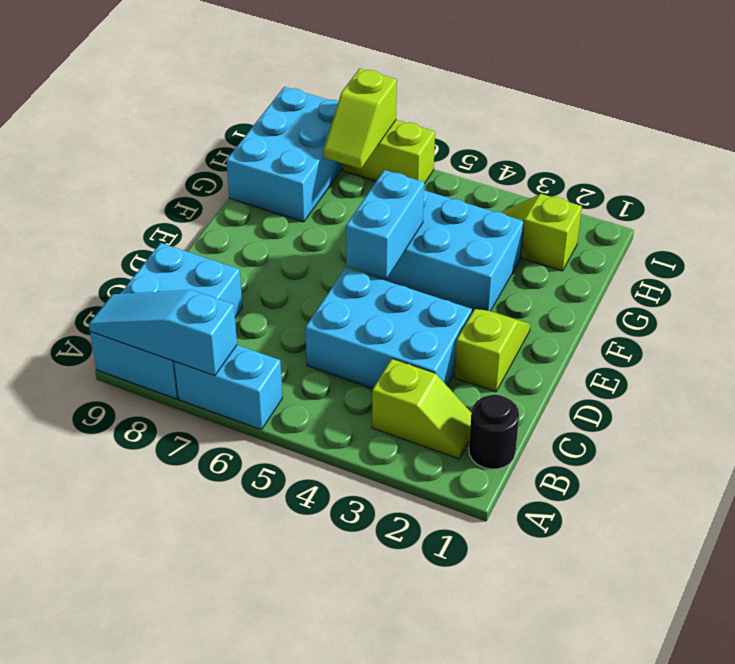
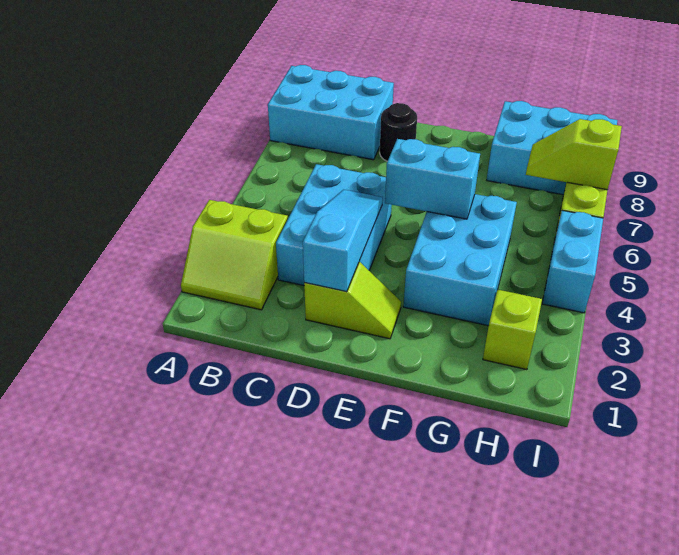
cyan 1x2 brick [174,345,282,430] -> cyan 1x2 brick moved to [542,211,603,313]
cyan 1x3 slope [89,290,237,376] -> cyan 1x3 slope moved to [303,190,383,292]
black 1x1 round brick [469,395,519,469] -> black 1x1 round brick moved to [380,103,417,161]
lime 1x2 slope [372,359,471,459] -> lime 2x2 slope [181,200,288,310]

